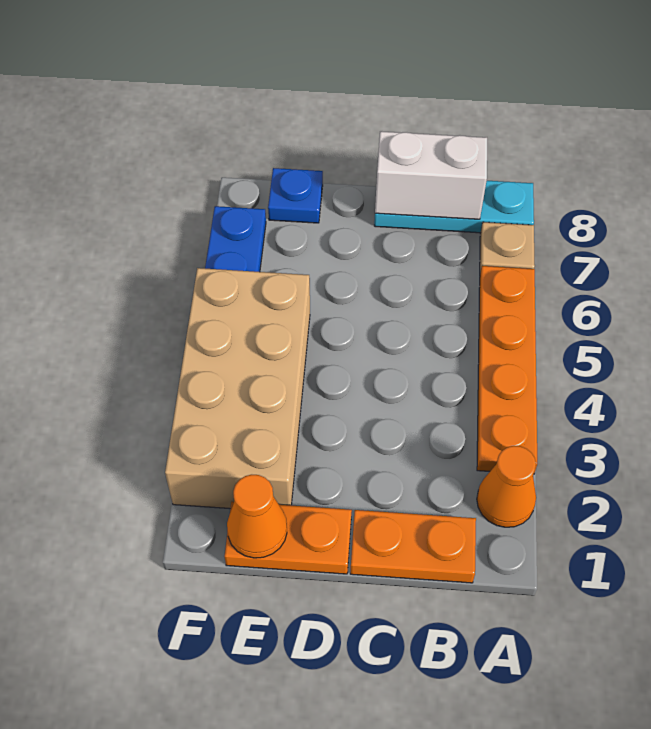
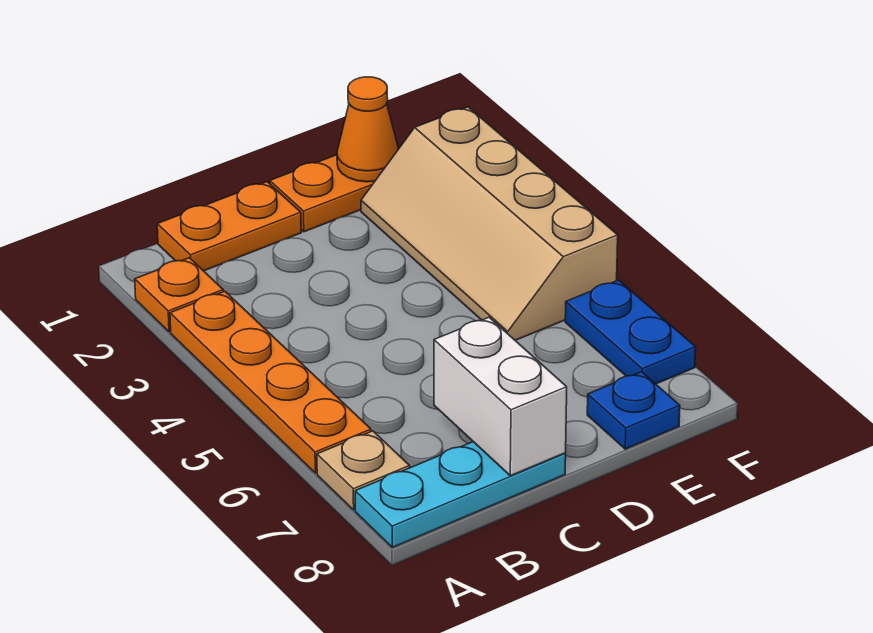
orange 1x1 cone [477,446,536,527] -> orange 1x1 plate [135,258,223,332]
white 1x2 brick [375,131,487,219] -> white 1x2 brick turned to [434,317,567,476]
tan 2x4 brick [165,268,310,509] -> tan 2x4 slope [361,107,618,340]

